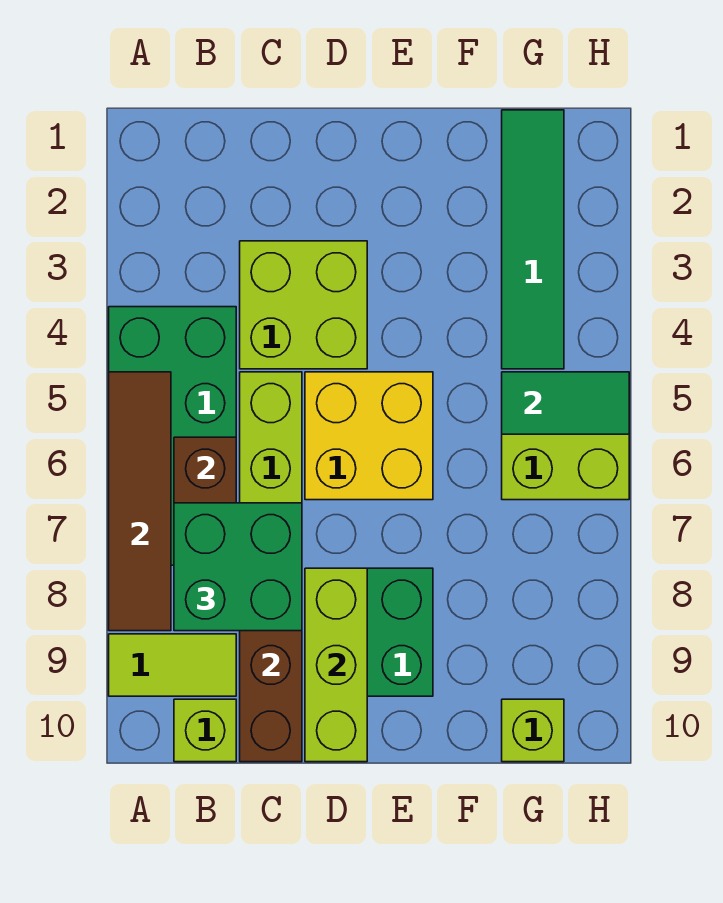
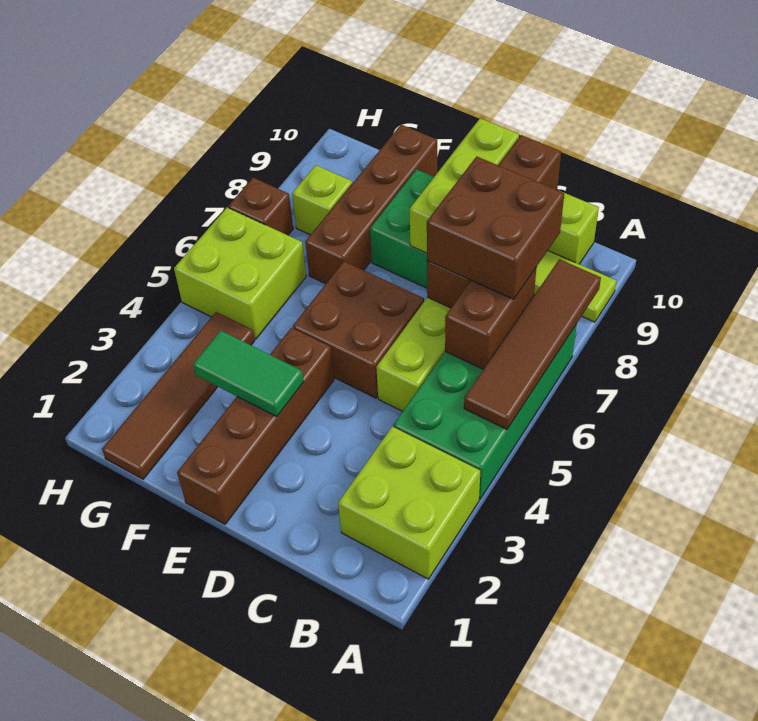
green 2x2 brick [174,503,302,631] -> brown 2x2 brick [427,156,564,299]
lime 2x2 brick [240,241,367,369] -> lime 2x2 brick moved to [338,427,480,579]
yellow 2x2 brick [305,372,433,500] -> brown 2x2 brick [293,262,424,398]
none -> brown 1x4 brick [177,328,334,524]
none -> brown 1x4 brick [305,125,437,284]
green 1x4 tile [502,110,564,369] -> brown 1x4 tile [102,312,255,479]
green 1x2 tile [502,372,629,434] -> green 1x2 tile moved to [193,330,304,416]
lime 1x1 brick [502,699,564,762] -> lime 1x1 brick moved to [292,165,352,235]
none -> brown 1x1 brick [228,178,293,235]

